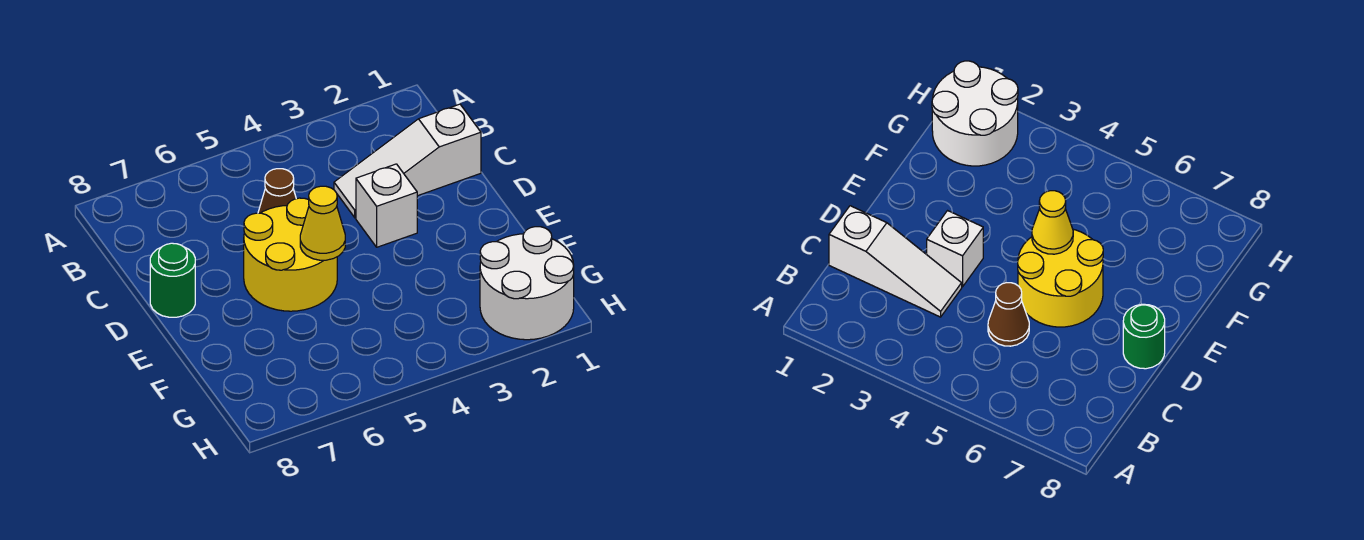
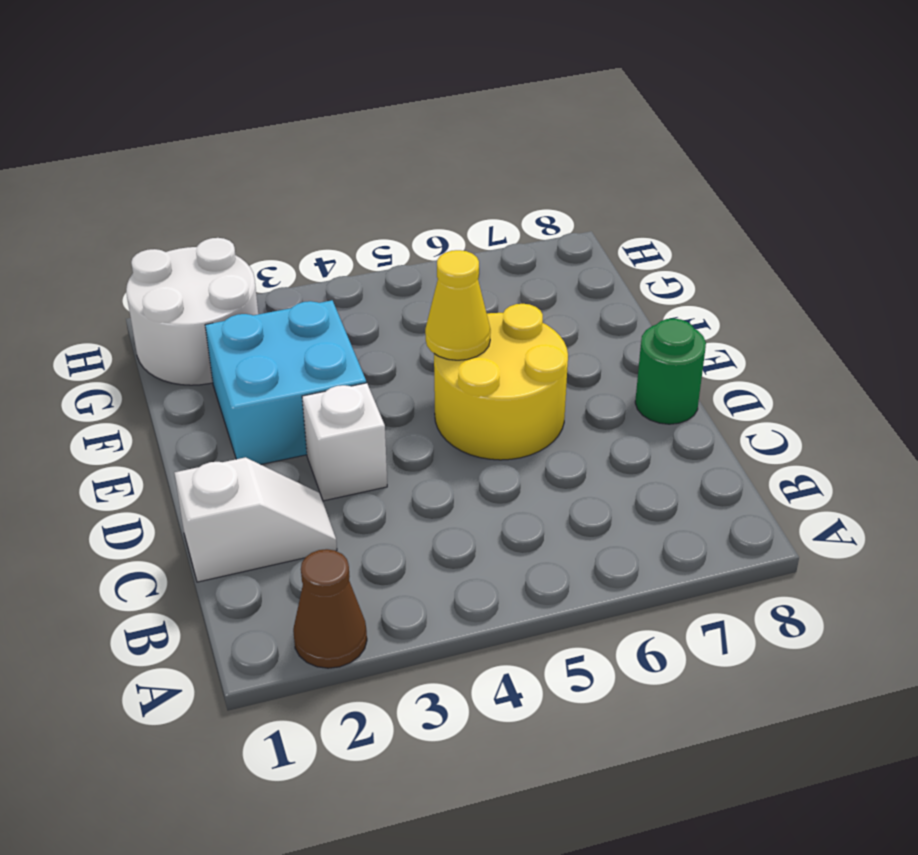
white 1x3 slope [334,104,481,218] -> white 1x2 slope [174,457,337,582]
brown 1x1 cone [258,169,296,213] -> brown 1x1 cone moved to [293,549,367,668]
none -> cyan 2x2 brick [205,300,366,465]

